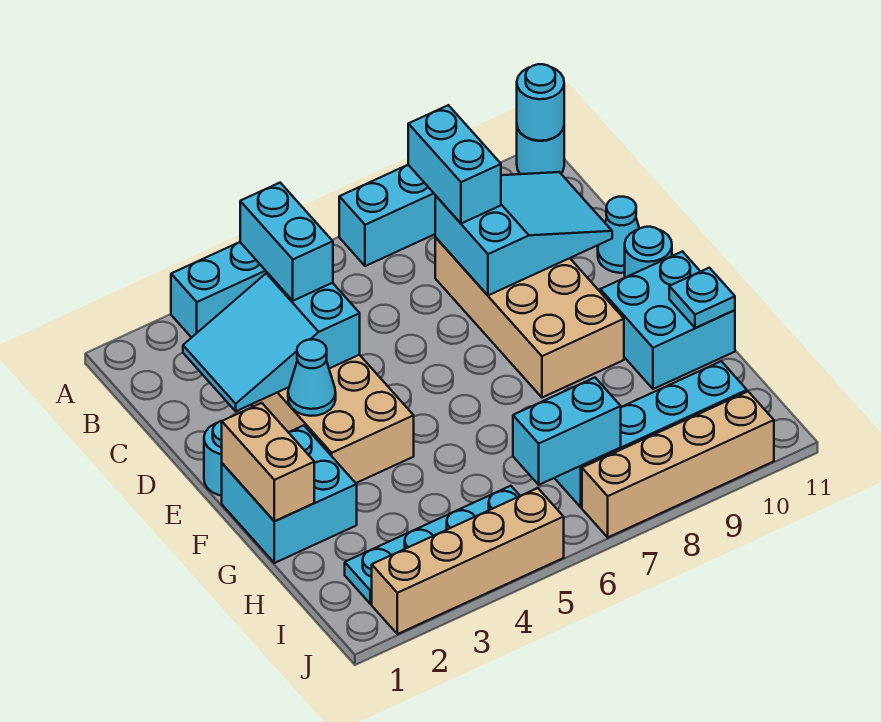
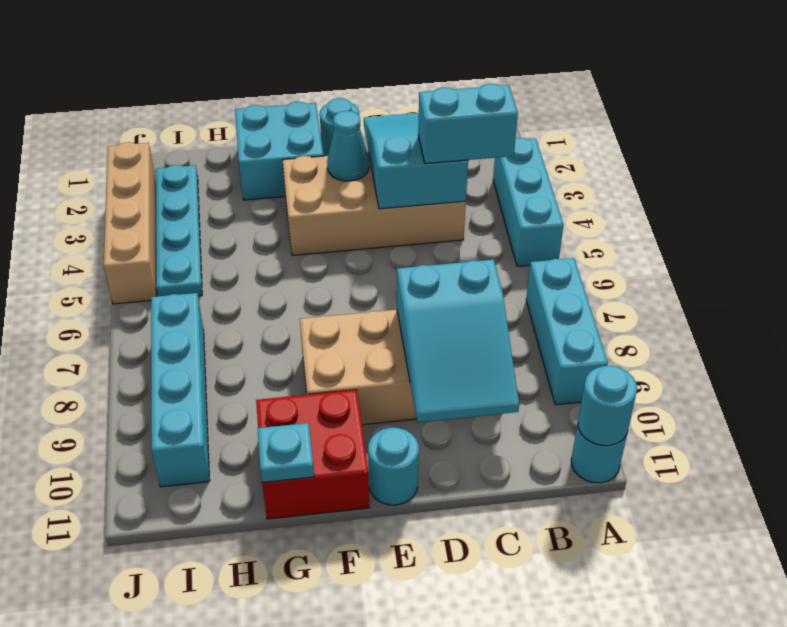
cyan 1x2 brick [408,105,501,224] -> none
cyan 1x1 cone [598,197,639,273] -> none
tan 1x2 brick [222,403,314,521] -> none
cyan 2x2 brick [600,251,735,389] -> red 2x2 brick [256,390,369,519]
cyan 1x2 brick [513,378,621,485] -> none
tan 1x4 brick [582,392,774,537] -> none

